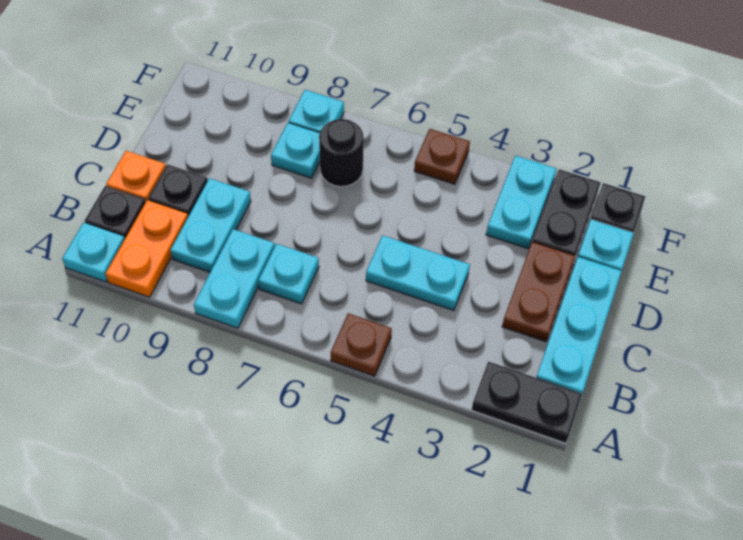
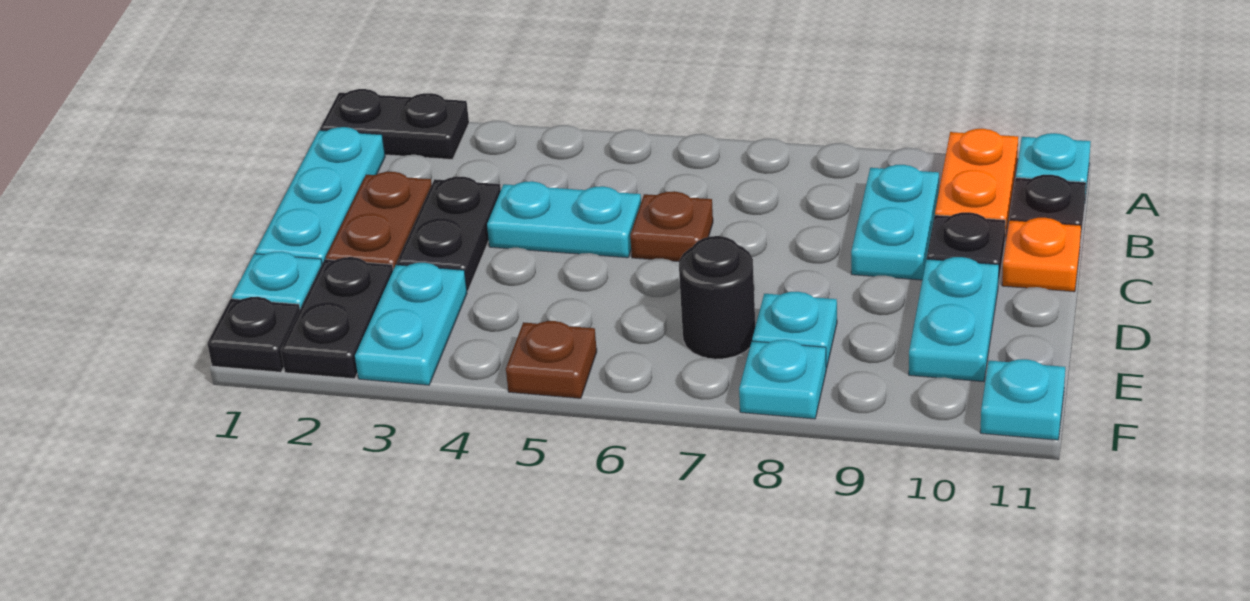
brown 1x1 plate [331,313,392,376] -> brown 1x1 plate moved to [630,191,713,261]
cyan 1x2 plate [194,229,275,328] -> cyan 1x2 plate moved to [909,257,999,382]
cyan 1x1 plate [258,244,319,304] -> cyan 1x1 plate moved to [980,359,1065,440]
none -> black 1x2 plate [397,176,501,291]

